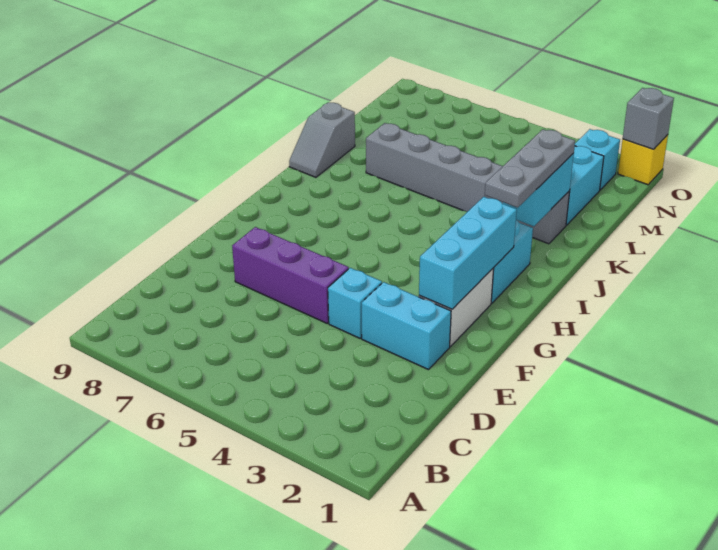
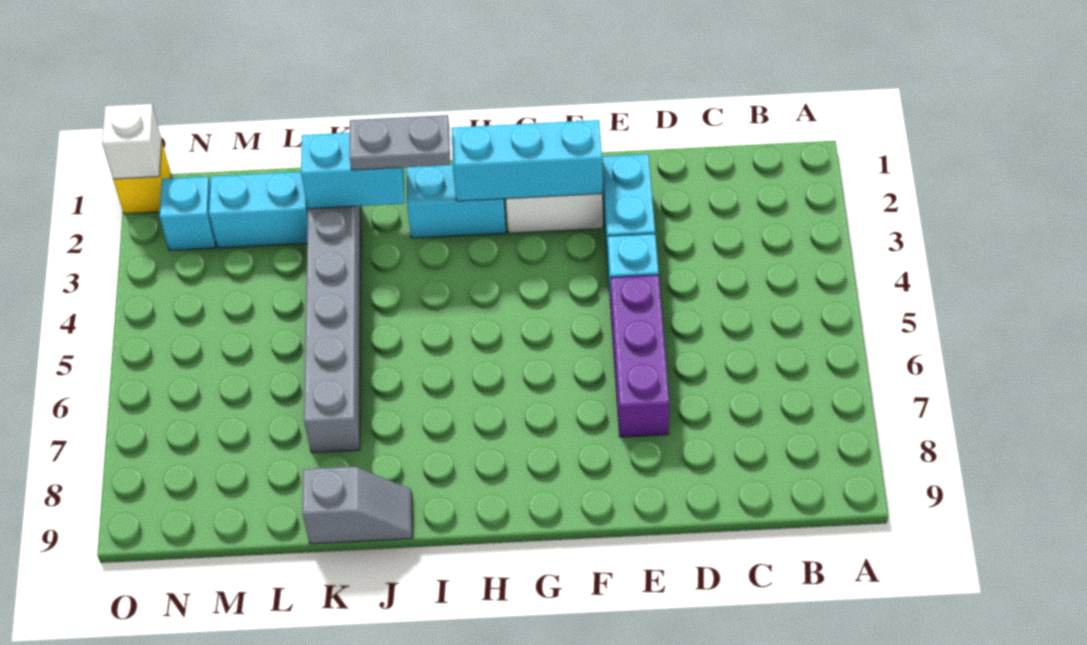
grey 1x3 plate [485,129,575,208] -> grey 1x2 plate [350,115,450,170]
grey 1x1 brick [623,88,674,149] -> white 1x1 brick [102,104,162,179]

